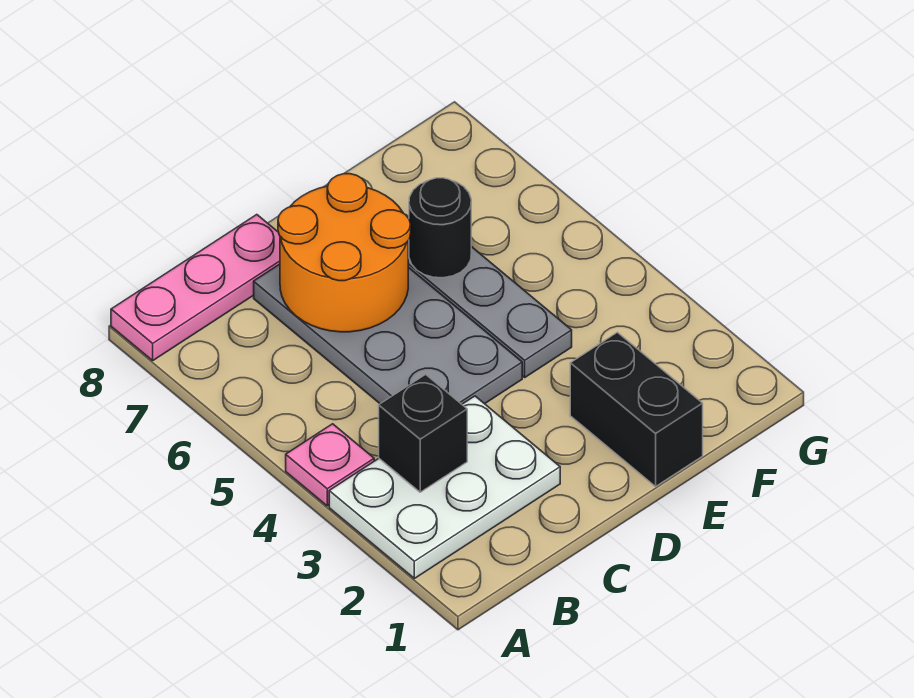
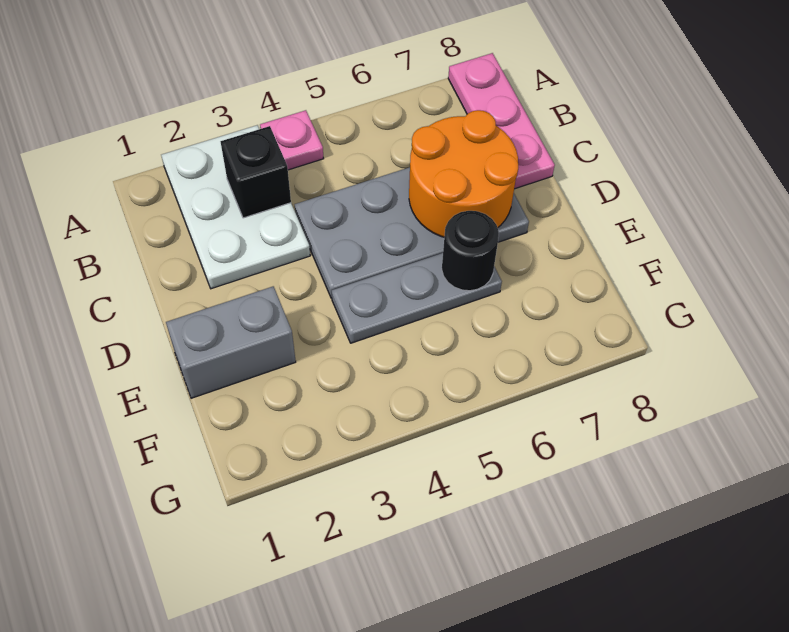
black 1x2 brick [570,332,703,486] -> grey 1x2 brick [166,286,296,398]

